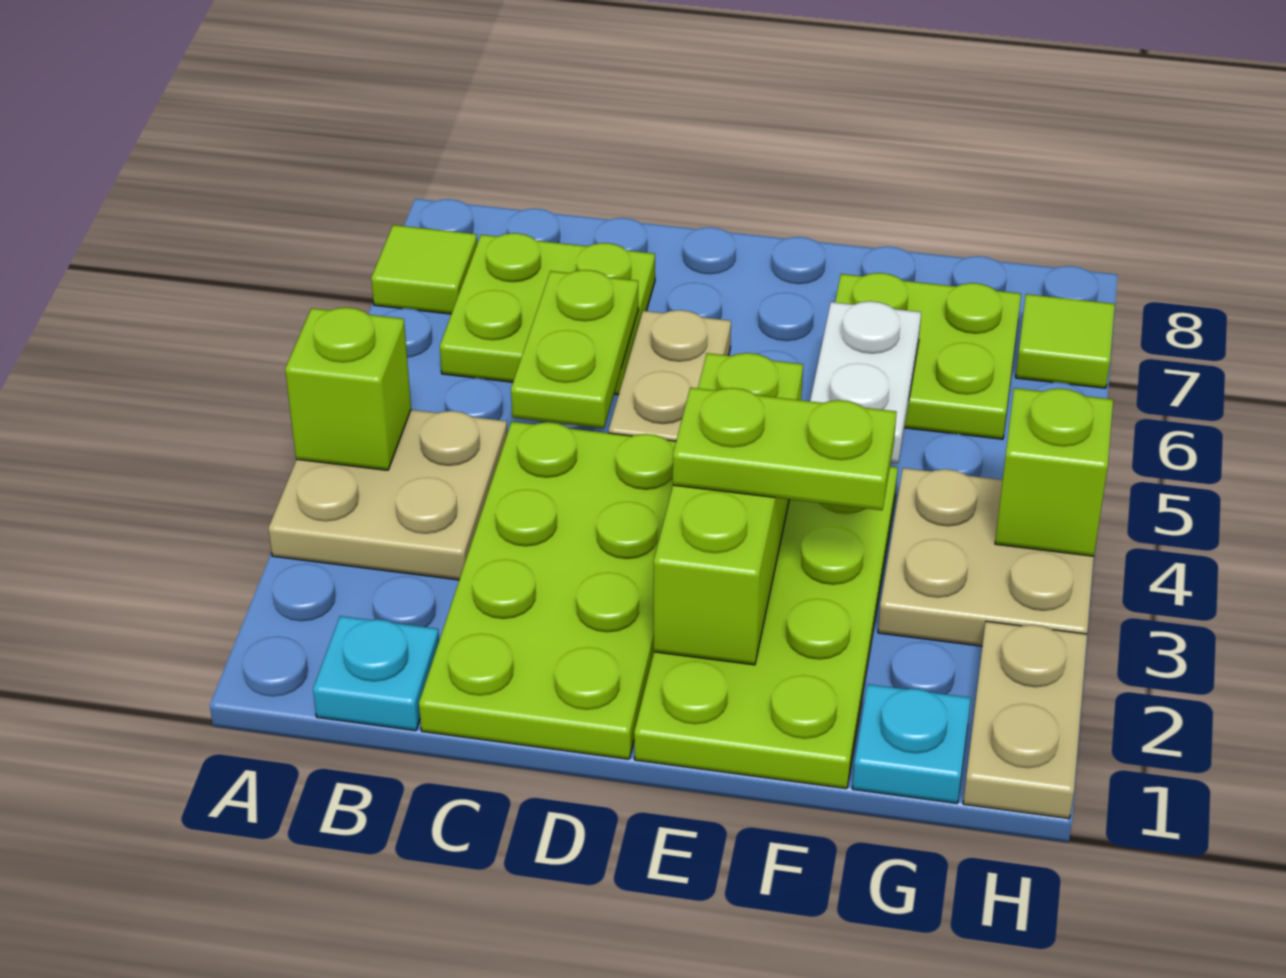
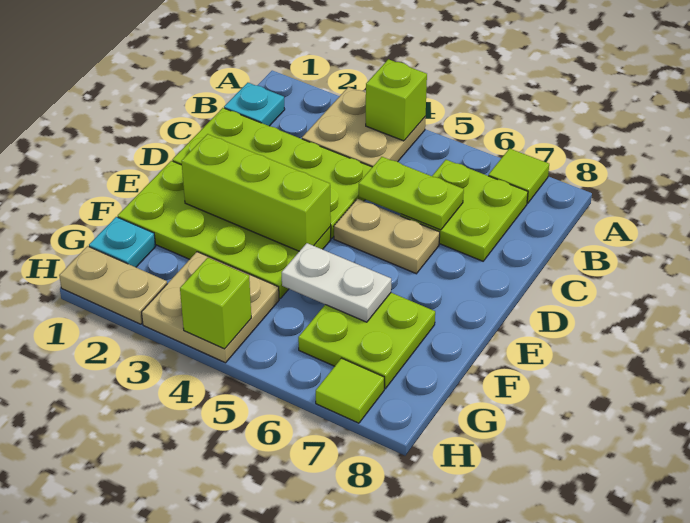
lime 1x2 plate [673,388,897,510] -> none

